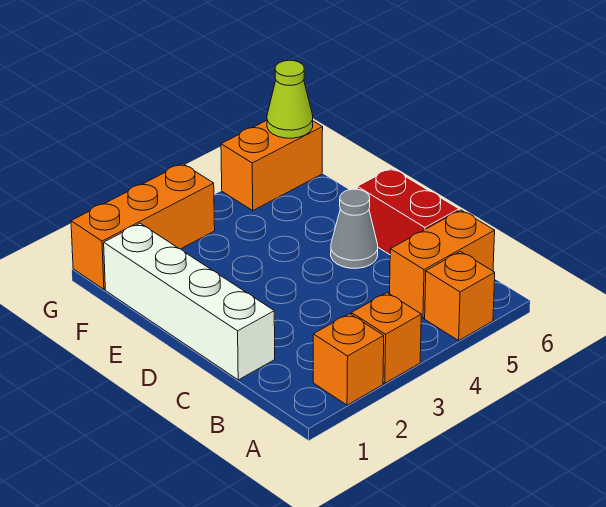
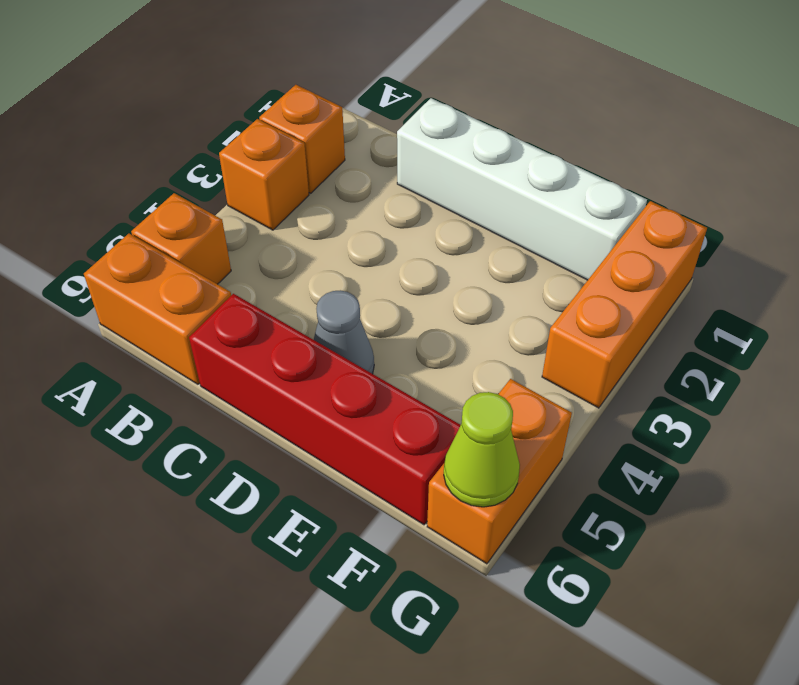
orange 1x2 brick [390,210,495,318] -> orange 1x2 brick turned to [84,234,231,384]
red 1x2 brick [357,168,459,255] -> red 1x4 brick [189,294,461,525]

